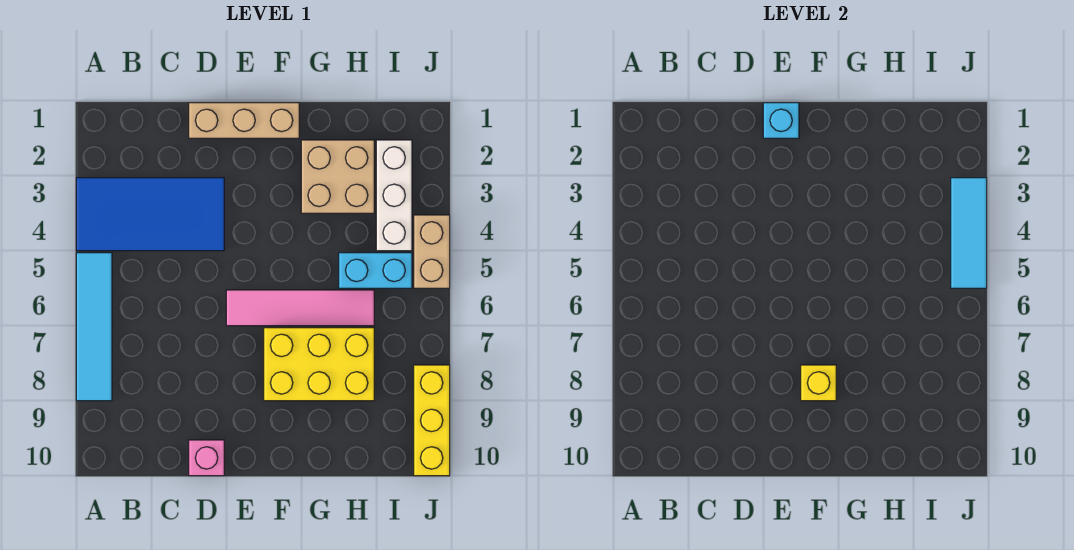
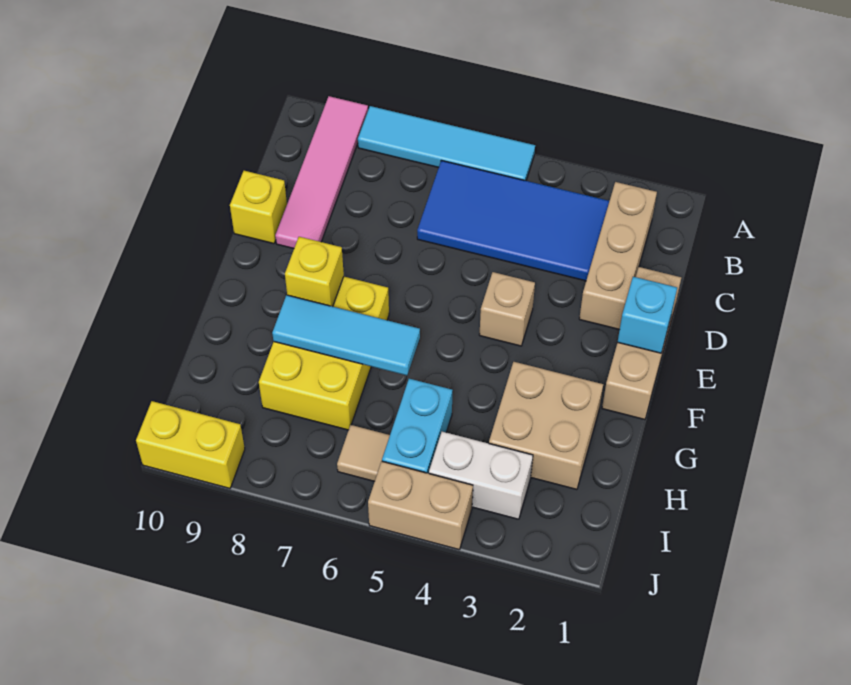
blue 2x4 tile [76,178,224,251] -> blue 2x4 tile turned to [417,160,609,281]
none -> tan 1x3 brick [579,182,657,330]
pink 1x1 brick [189,440,224,476] -> yellow 1x1 brick [230,171,287,244]
none -> tan 1x1 brick [479,272,535,346]
pink 1x4 tile [226,290,374,326] -> pink 1x4 tile moved to [275,96,368,249]
white 1x3 brick [376,140,412,251] -> white 1x2 brick [429,432,533,519]
none -> tan 1x1 tile [337,425,390,481]
cyan 1x3 tile [951,178,987,288] -> cyan 1x3 tile moved to [272,295,420,376]
yellow 1x3 brick [414,365,450,476] -> yellow 1x2 brick [136,401,245,488]

